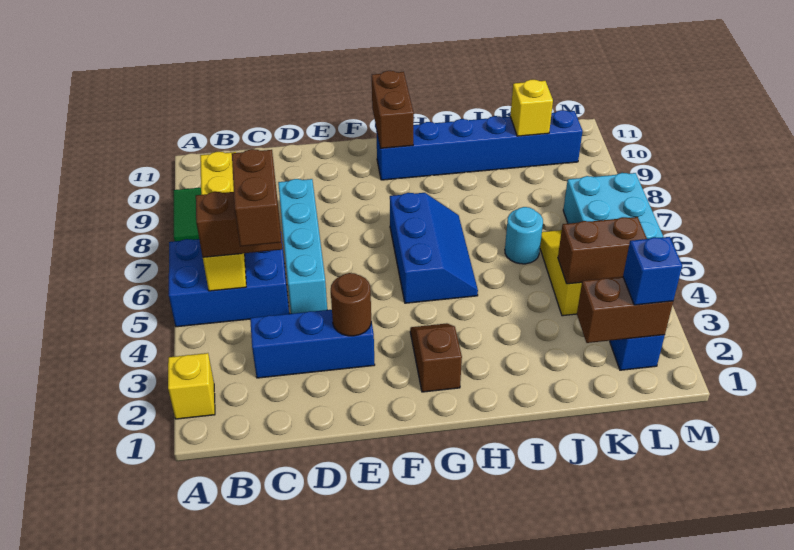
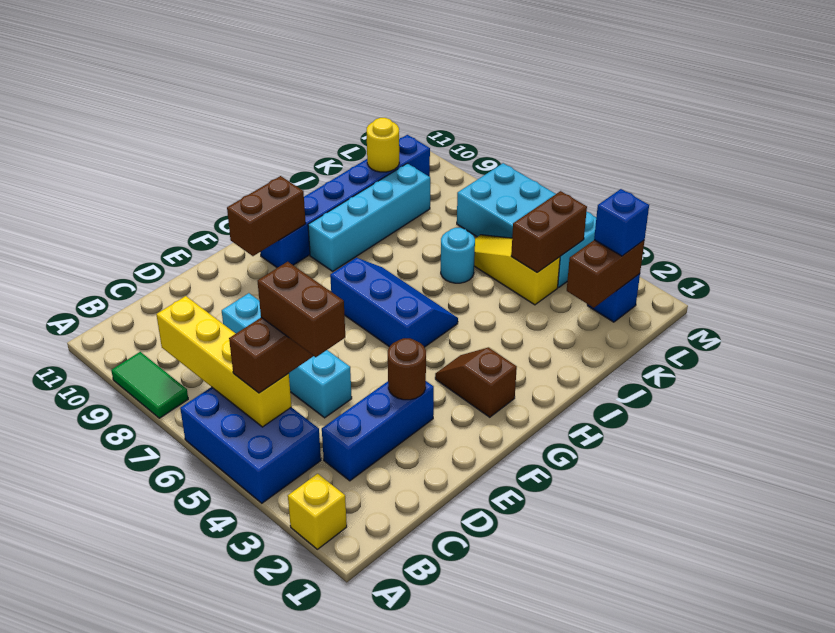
blue 2x3 brick [169,235,289,327] -> blue 2x3 brick turned to [180,387,321,503]
brown 1x2 brick [372,71,414,148] -> brown 1x2 brick turned to [227,176,306,256]
none -> cyan 1x4 brick [308,163,430,271]
yellow 1x1 brick [510,80,553,136] -> yellow 1x1 round brick [366,118,399,172]

